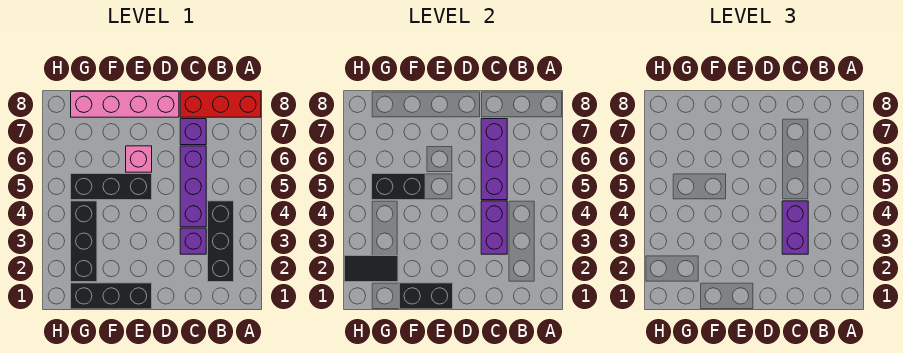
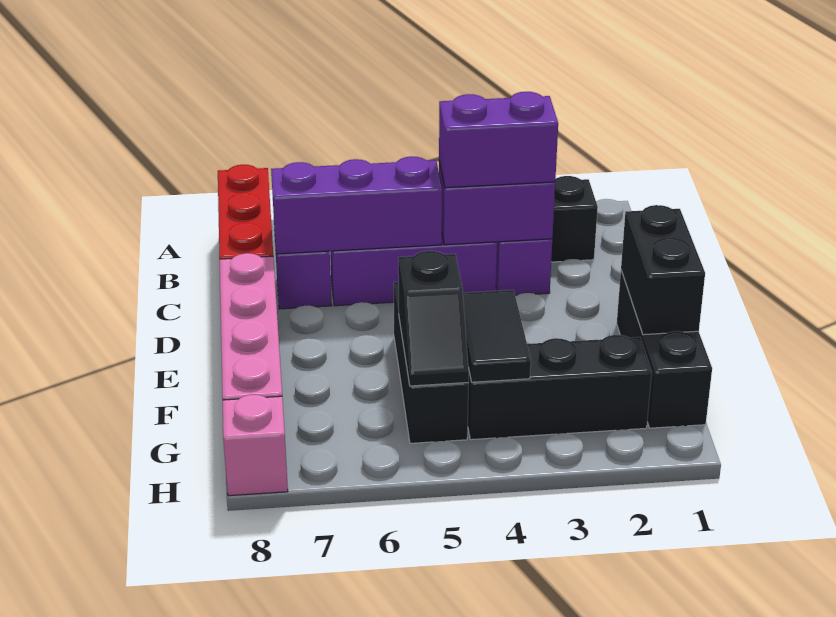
pink 1x1 brick [126,146,152,172] -> pink 1x1 brick moved to [223,395,288,496]
black 1x2 brick [372,174,425,200] -> black 1x2 slope [398,251,469,386]
black 1x2 tile [344,256,398,282] -> black 1x2 tile moved to [463,290,531,382]

